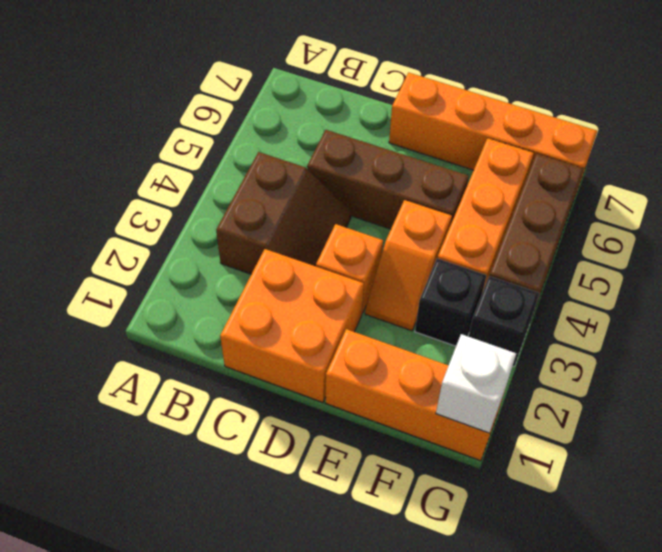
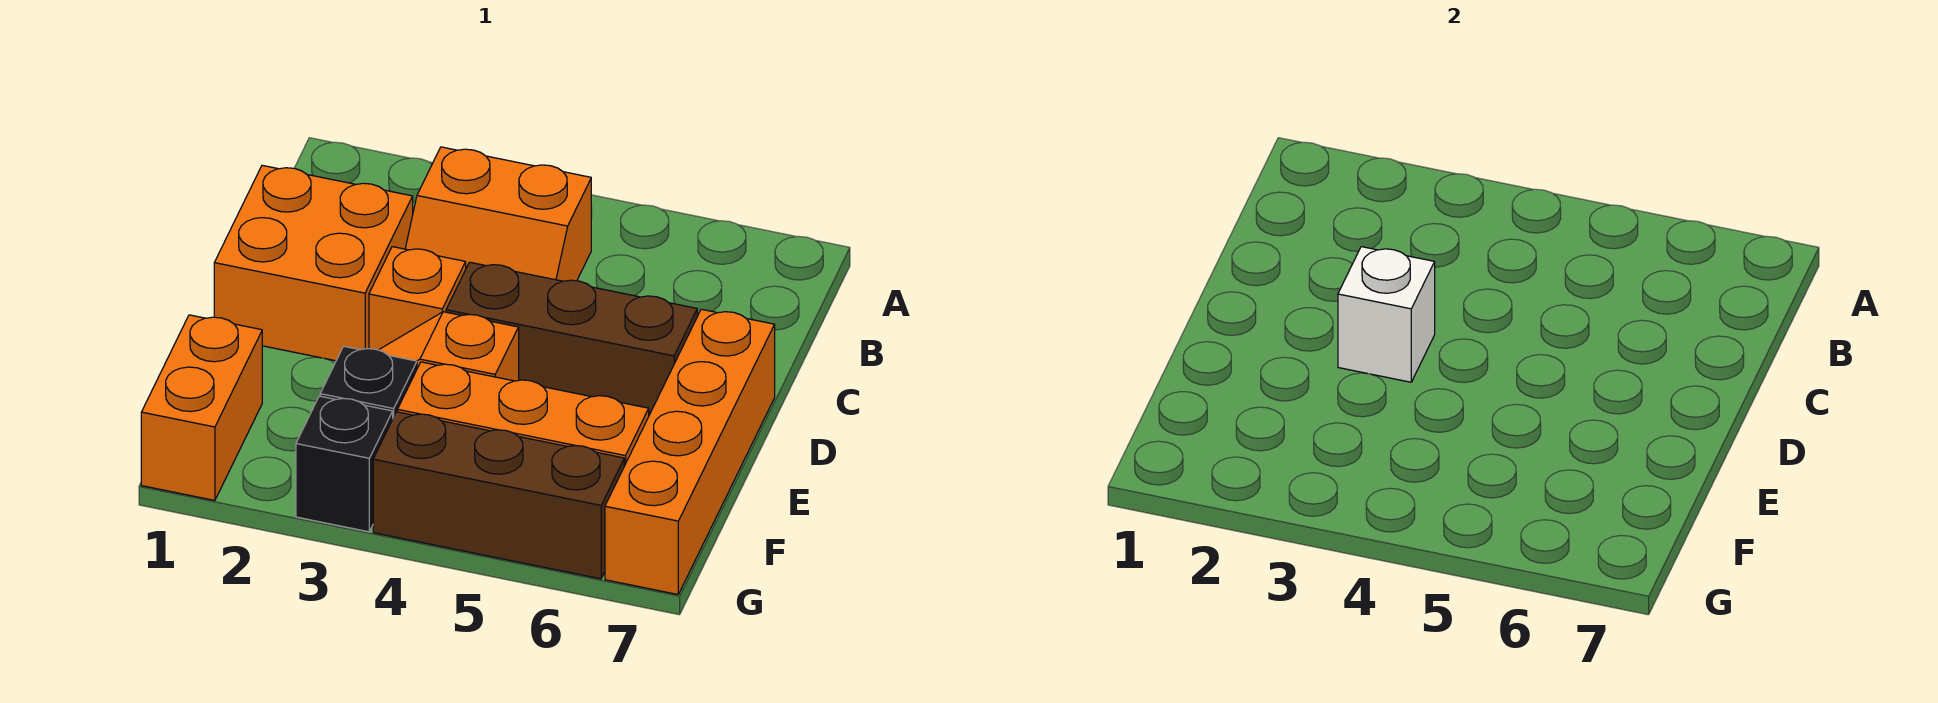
brown 2x2 slope [216,152,351,274] -> orange 2x2 slope [405,147,591,281]
brown 1x3 brick [307,130,469,229] -> brown 1x3 brick turned to [446,262,697,415]
orange 1x3 brick [326,329,504,461] -> orange 1x2 brick [141,315,262,500]
white 1x1 brick [436,334,516,433] -> white 1x1 brick moved to [1338,247,1435,382]

